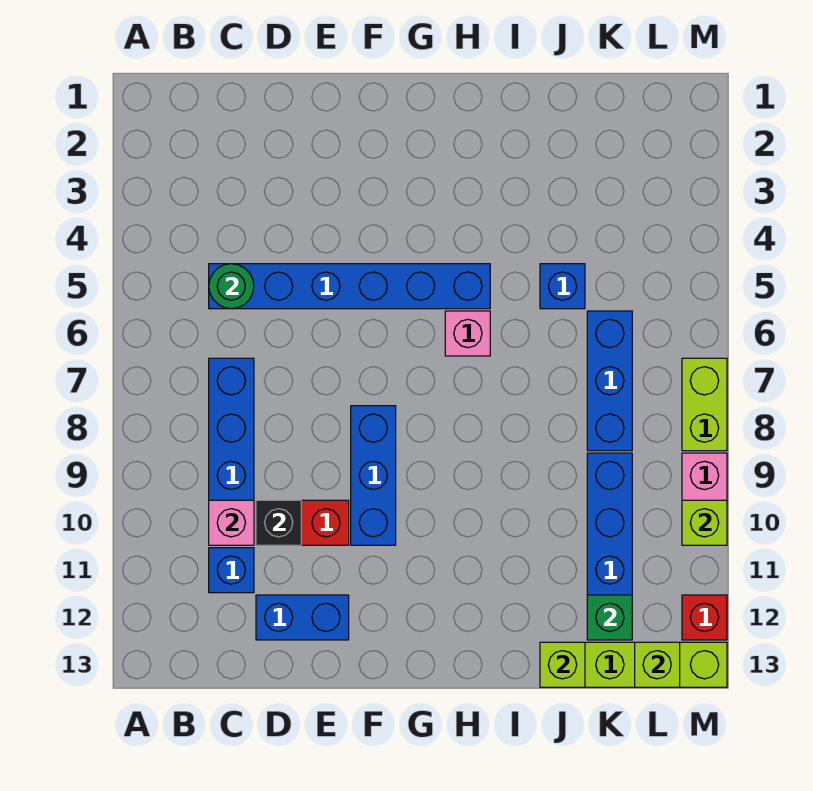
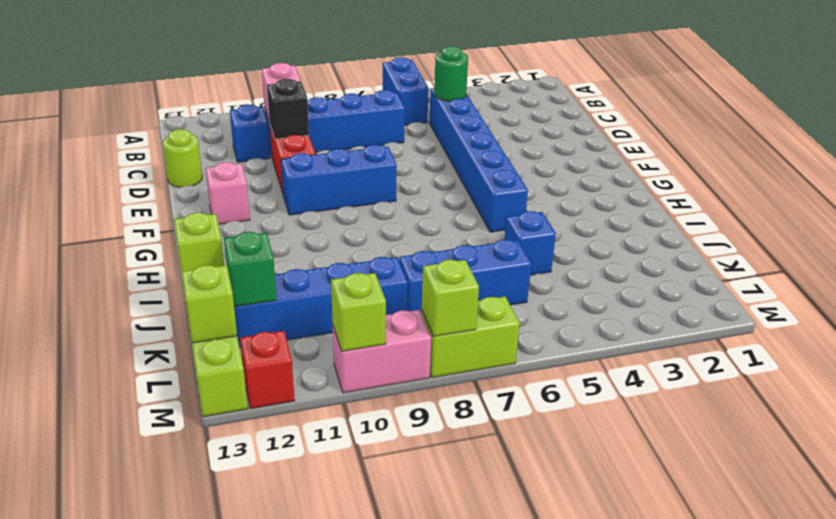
blue 1x2 brick [256,595,349,640] -> blue 1x2 brick moved to [383,57,429,125]
none -> lime 1x1 round brick [163,129,202,187]
pink 1x1 brick [445,311,490,356] -> pink 1x1 brick moved to [206,162,250,224]
none -> lime 1x1 brick [422,260,479,336]

